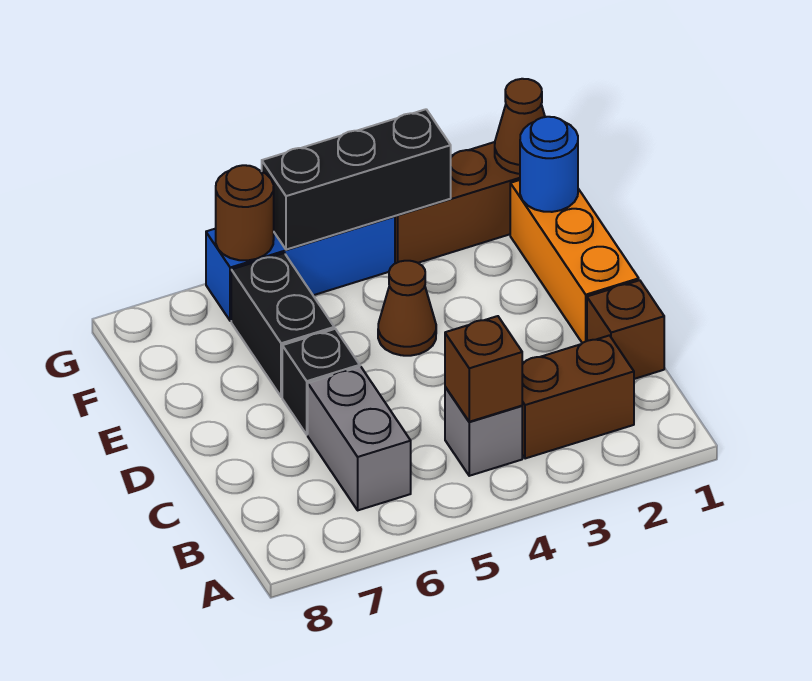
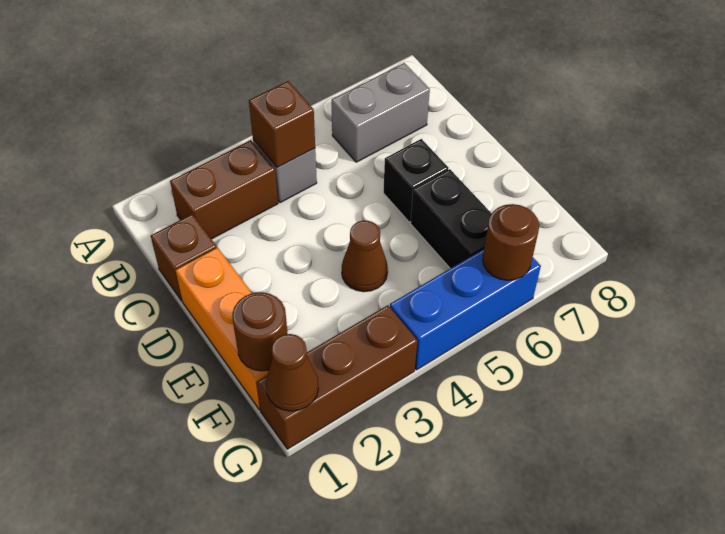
grey 1x2 brick [308,367,411,510] -> grey 1x2 brick turned to [332,63,430,162]
blue 1x1 round brick [520,117,578,212] -> brown 1x1 round brick [232,292,288,371]
black 1x3 brick [262,109,451,250] -> none

